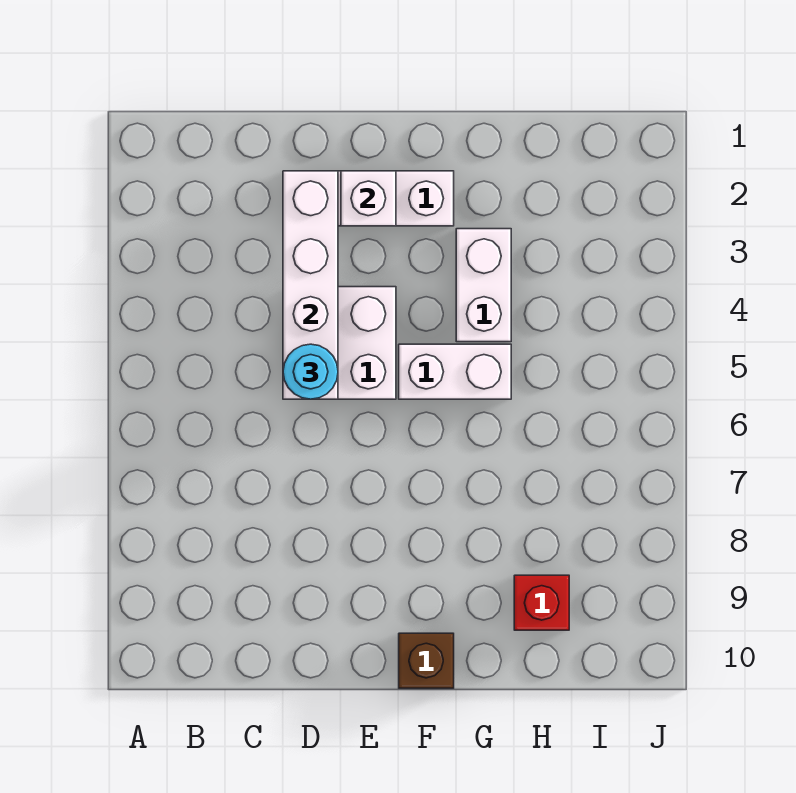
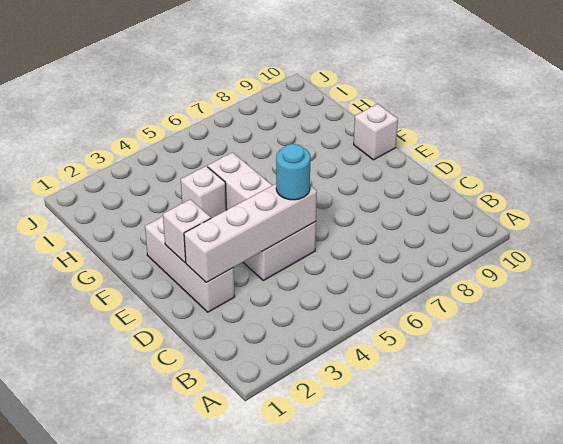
brown 1x1 brick [399,633,454,688] -> white 1x1 brick [354,104,398,160]
white 1x2 brick [456,229,511,342] -> white 1x1 brick [181,166,226,218]
red 1x1 brick [514,575,569,630] -> none

